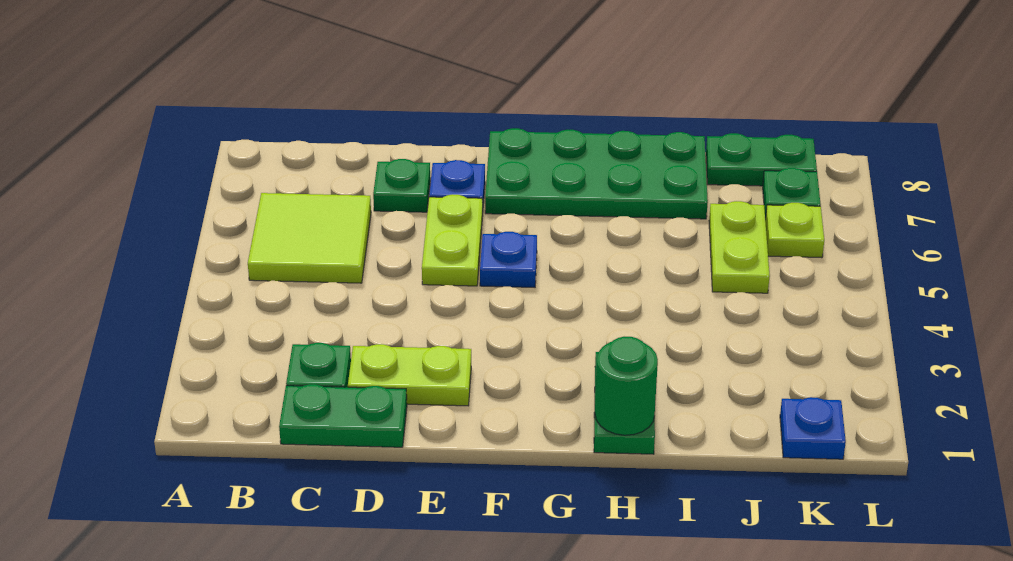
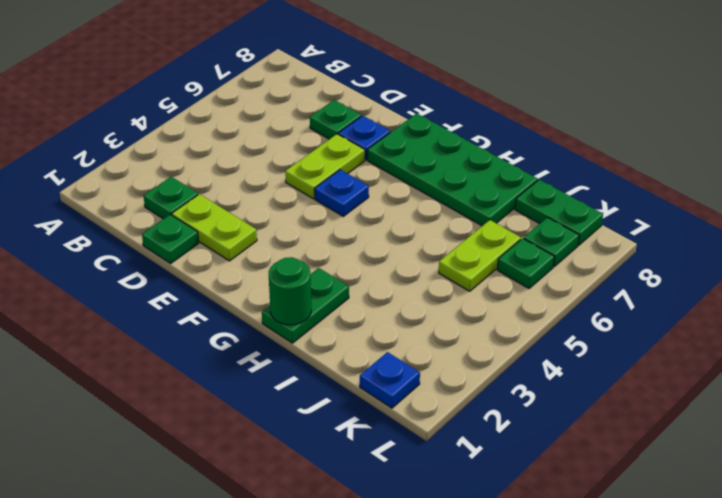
lime 2x2 tile [248,193,371,283] -> none
green 1x2 plate [279,384,407,447] -> green 1x1 plate [142,214,199,263]
lime 1x1 plate [765,203,824,258] -> green 1x1 plate [497,238,554,288]

